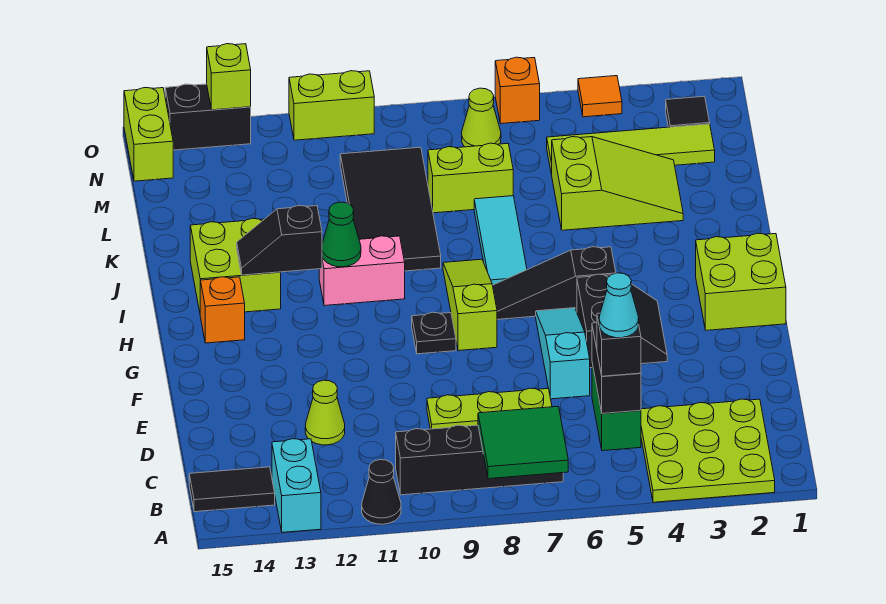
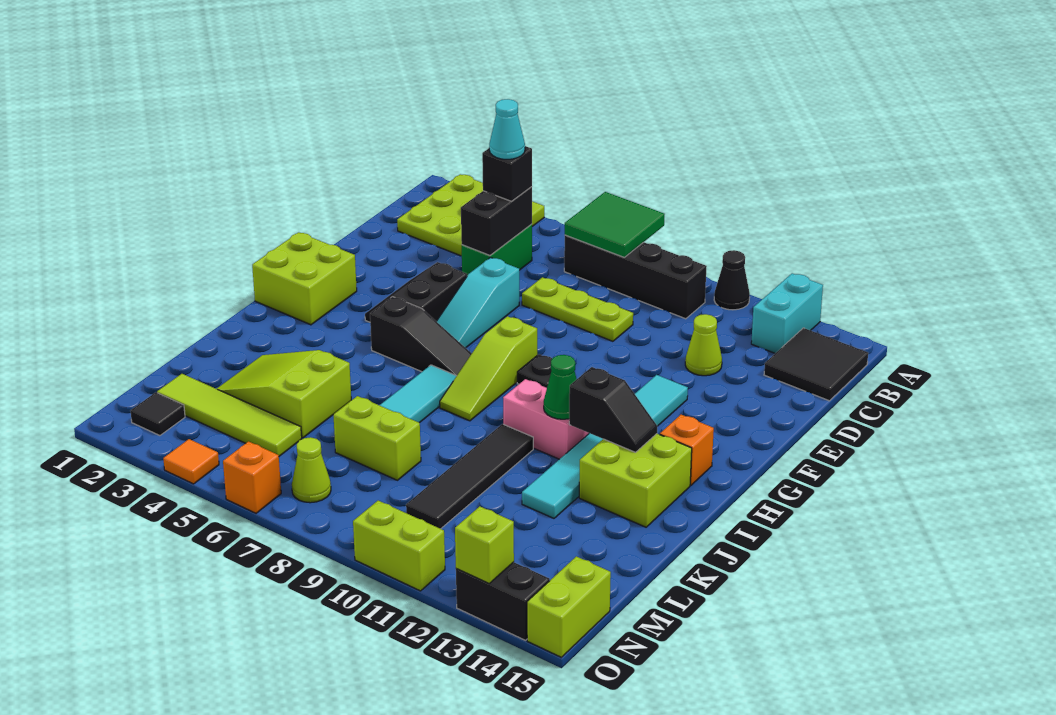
black 1x2 tile [189,467,275,512] -> black 2x2 tile [764,328,868,401]
none -> cyan 1x6 tile [522,375,688,518]
black 2x4 tile [340,147,441,271] -> black 1x4 tile [406,424,533,529]

